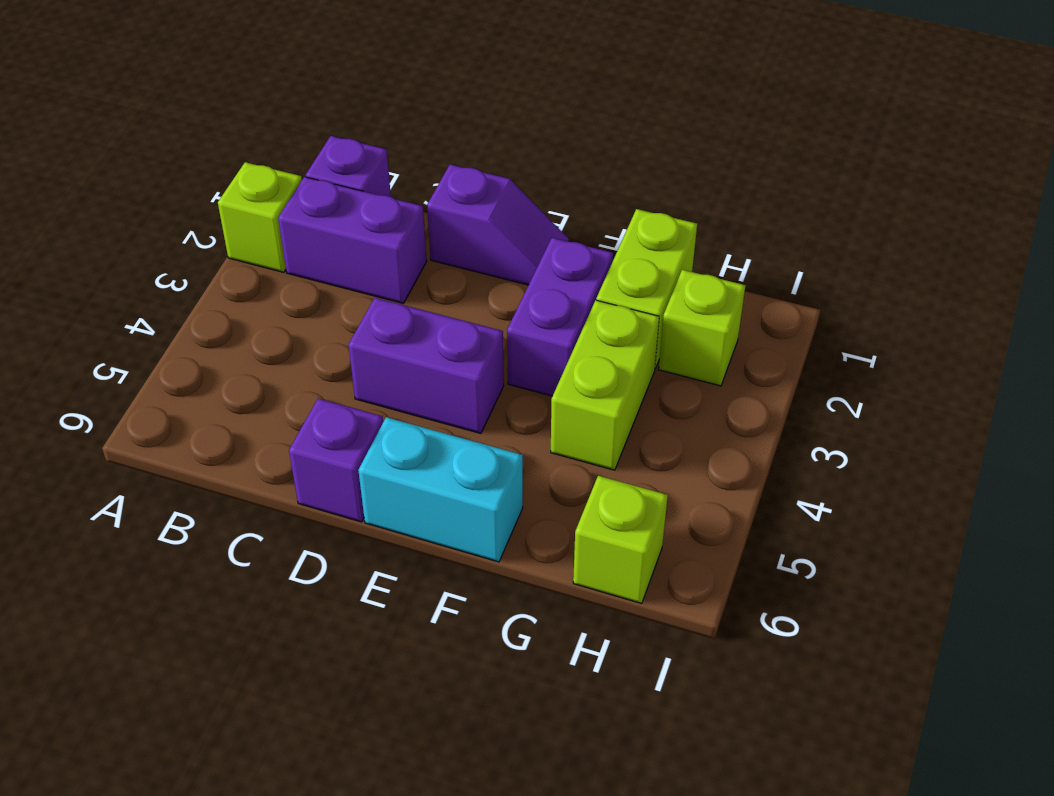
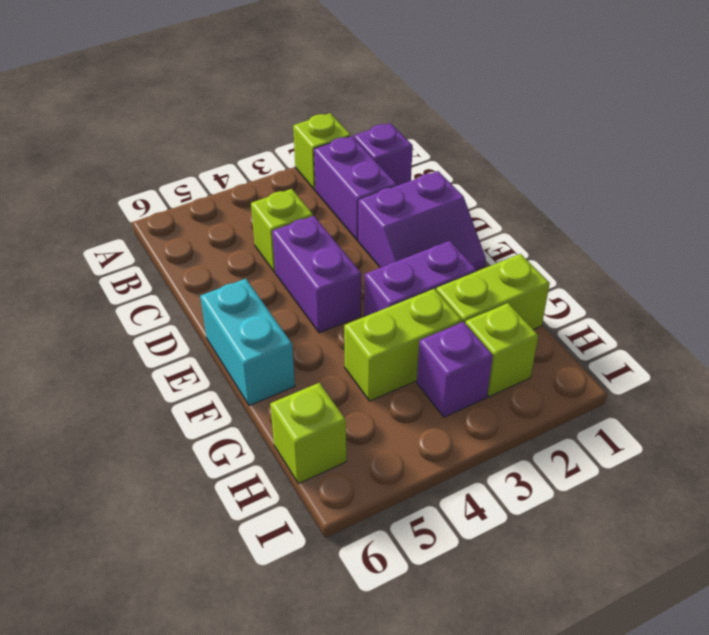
none -> lime 1x1 brick [251,189,313,272]
purple 1x2 slope [427,164,569,285] -> purple 2x2 slope [359,171,486,269]
purple 1x1 brick [289,398,383,522] -> purple 1x1 brick moved to [417,322,493,417]

